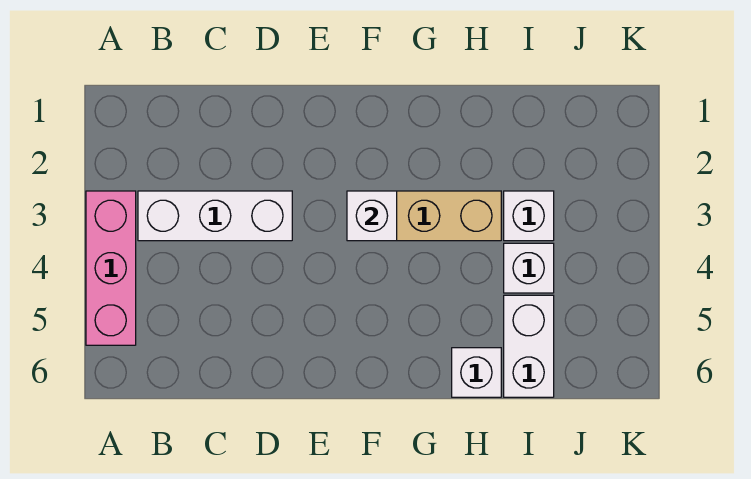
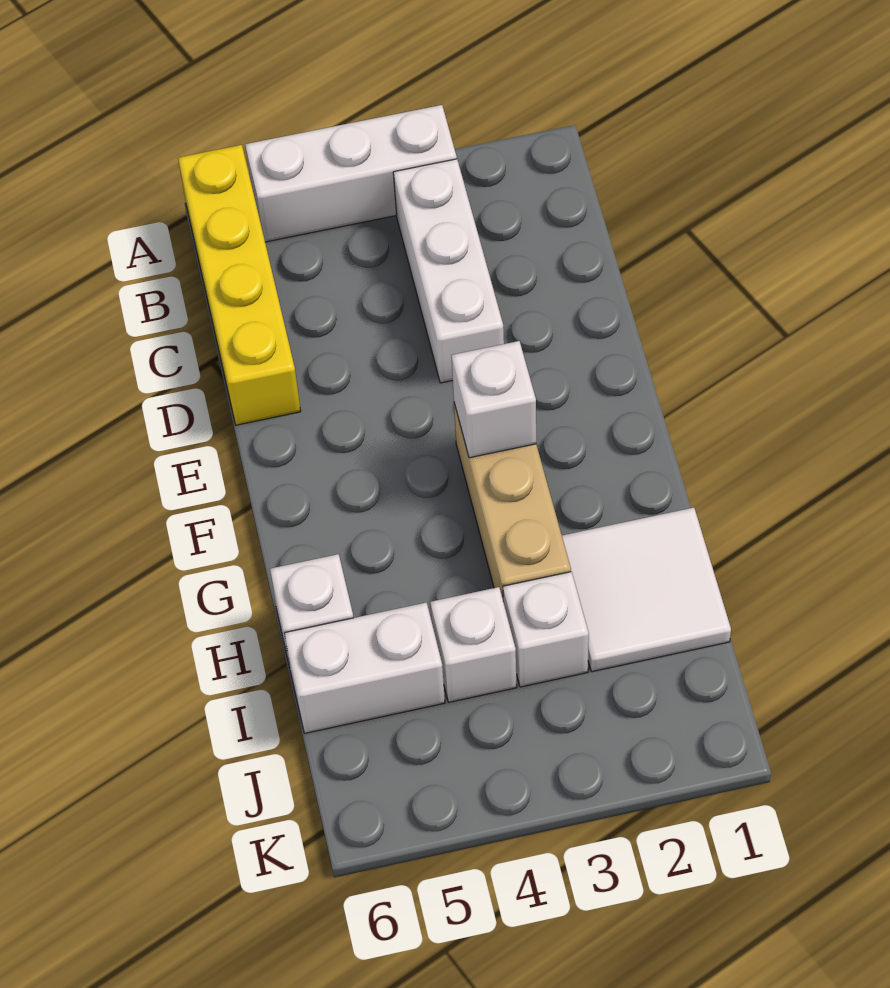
pink 1x3 brick [86,191,136,345] -> white 1x3 brick [245,105,457,242]
none -> yellow 1x4 brick [178,145,301,425]
none -> white 2x2 tile [562,508,731,672]

